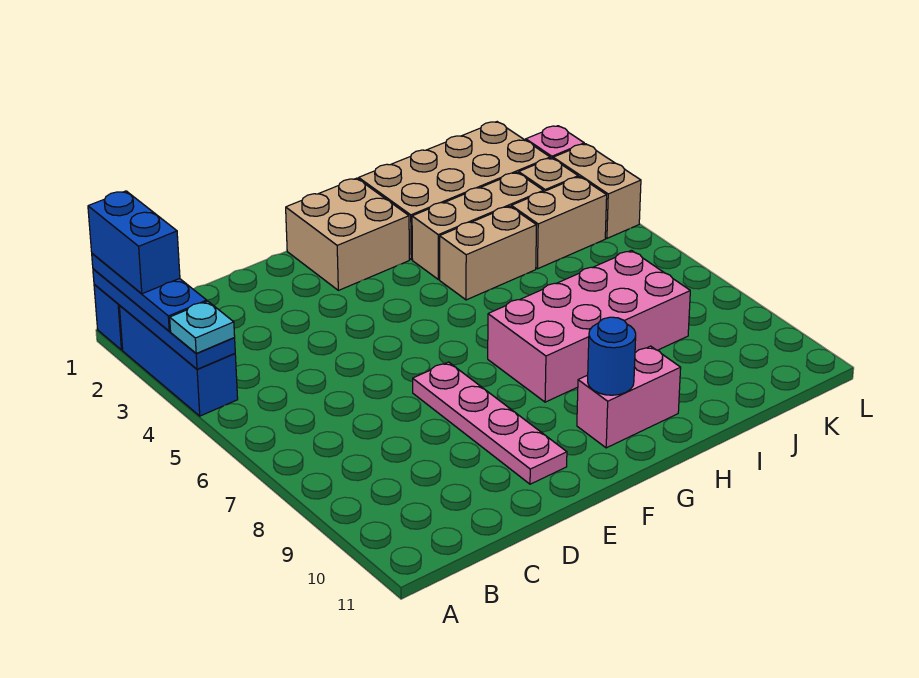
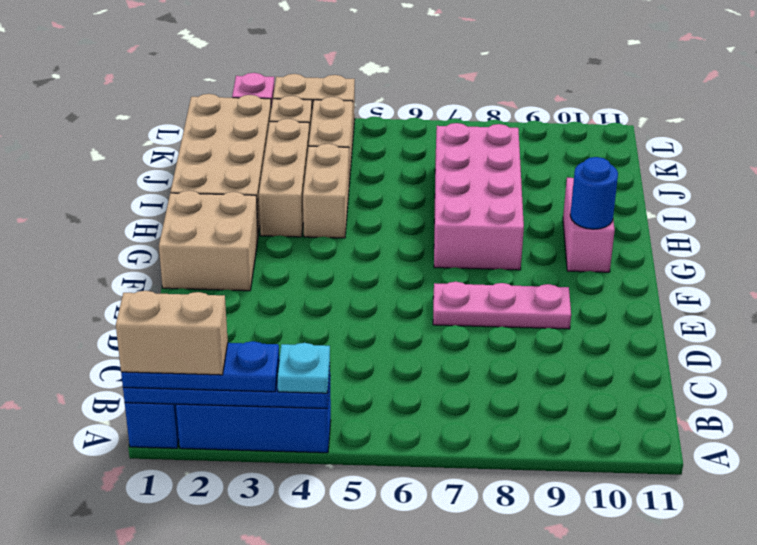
blue 1x2 brick [88,191,180,294] -> tan 1x2 brick [116,291,228,375]
pink 1x4 plate [413,362,567,484] -> pink 1x3 plate [433,282,571,329]

